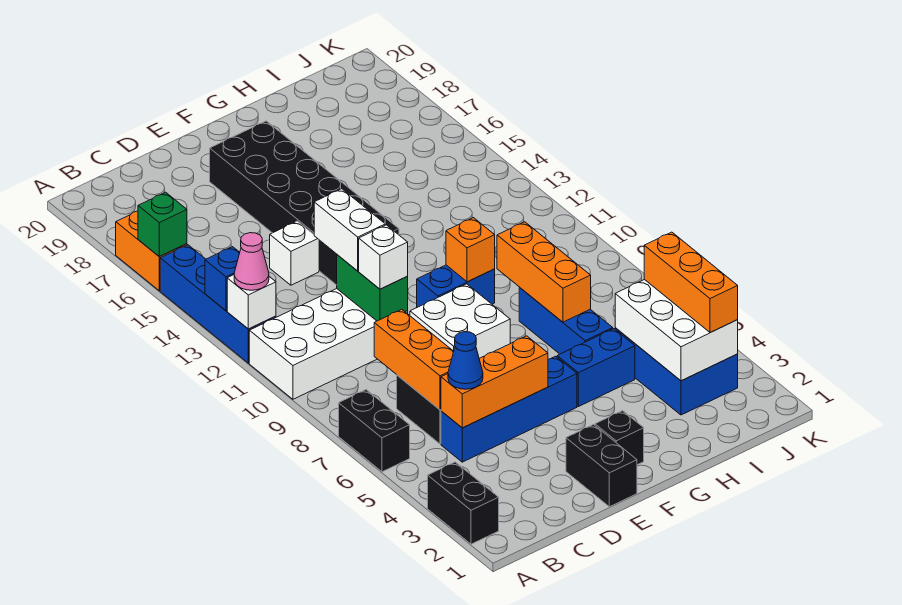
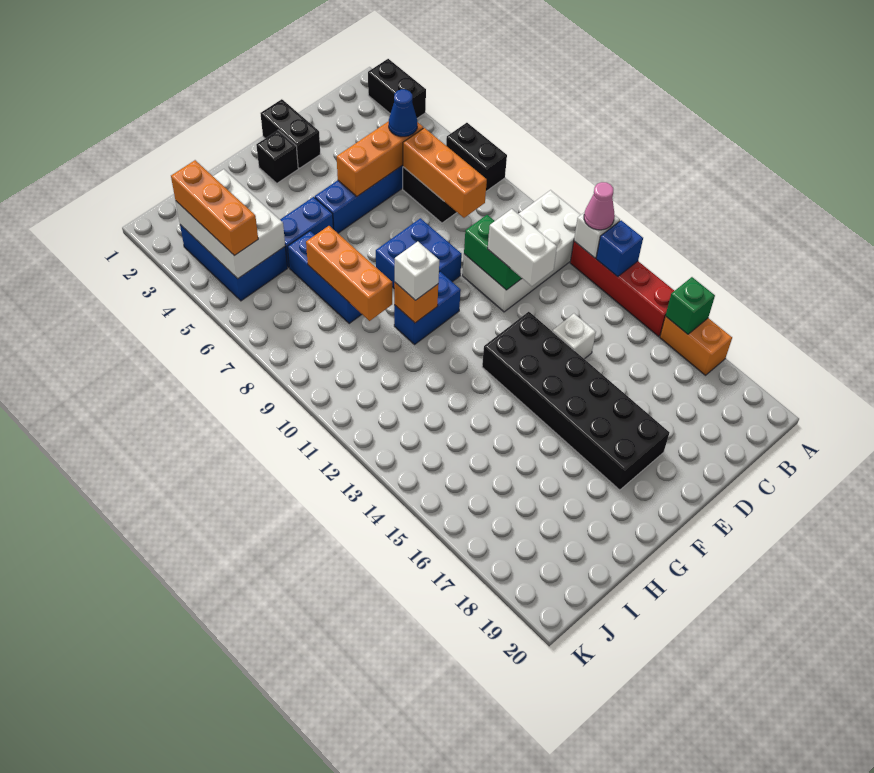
blue 1x4 brick [160,245,276,363] -> red 1x4 brick [570,241,674,336]
white 1x1 brick [359,225,408,289] -> white 1x1 brick moved to [395,241,439,300]
white 2x2 brick [410,284,510,358] -> blue 2x2 brick [376,218,462,288]

